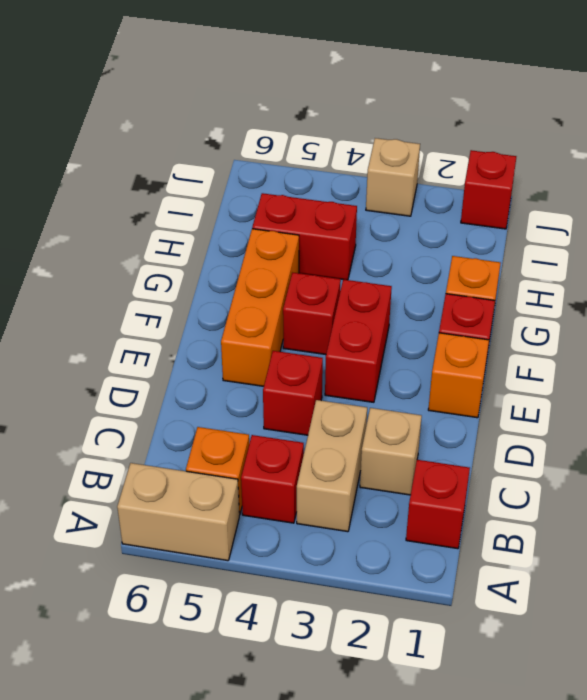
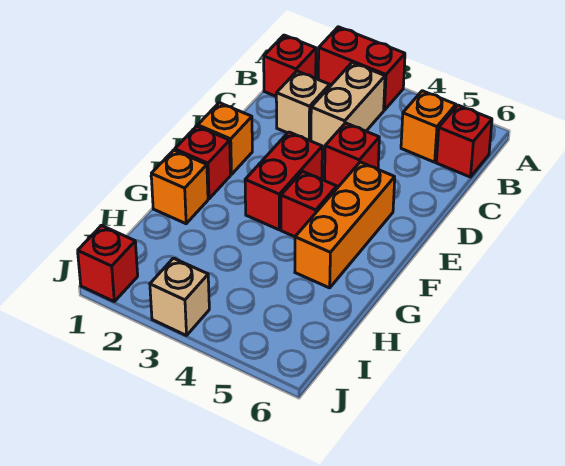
tan 1x2 brick [117,463,239,561] -> none
red 1x1 brick [241,435,304,523] -> red 1x1 brick moved to [436,105,492,177]
red 1x2 brick [252,193,357,280] -> red 1x2 brick moved to [318,27,405,110]

